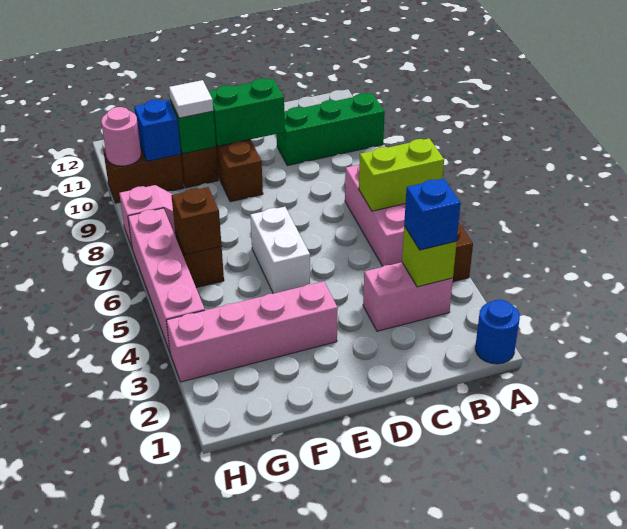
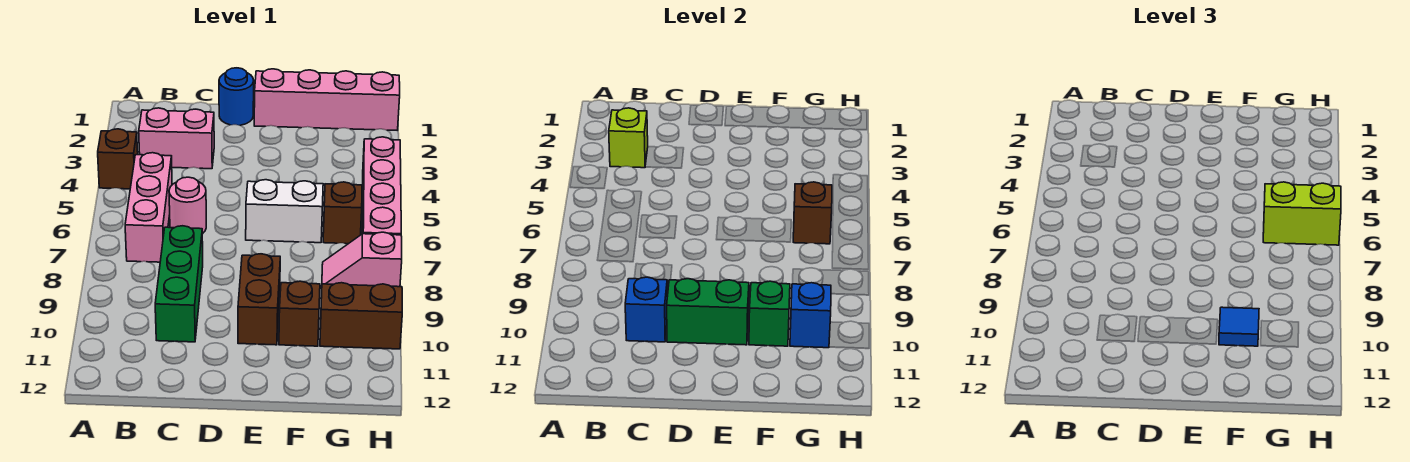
blue 1x1 round brick [475,300,520,364] -> blue 1x1 round brick moved to [219,68,254,125]
lime 1x2 brick [359,138,444,211] -> lime 1x2 brick moved to [1263,182,1341,245]
green 1x3 brick [277,93,385,166] -> green 1x3 brick turned to [155,226,203,342]
blue 1x1 brick [404,178,460,250] -> blue 1x1 brick moved to [625,277,667,342]
pink 1x4 brick [166,281,338,382] -> pink 1x4 brick moved to [254,69,400,130]
white 1x2 brick [250,207,310,294] -> white 1x2 brick turned to [246,180,323,243]
white 1x1 tile [169,80,213,118] -> blue 1x1 tile [1219,307,1259,346]
pink 1x1 round brick [101,107,141,166] -> pink 1x1 round brick moved to [169,177,206,234]

